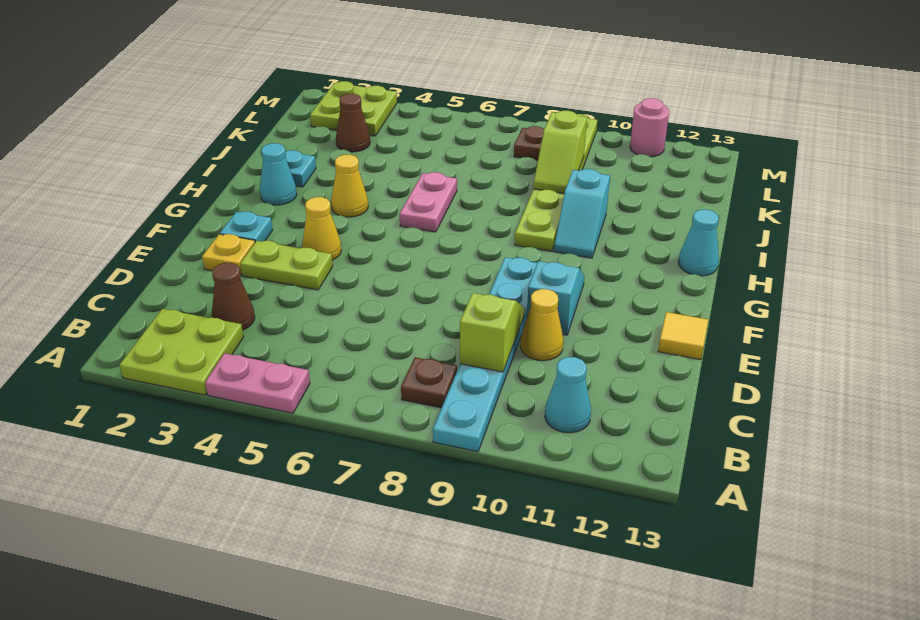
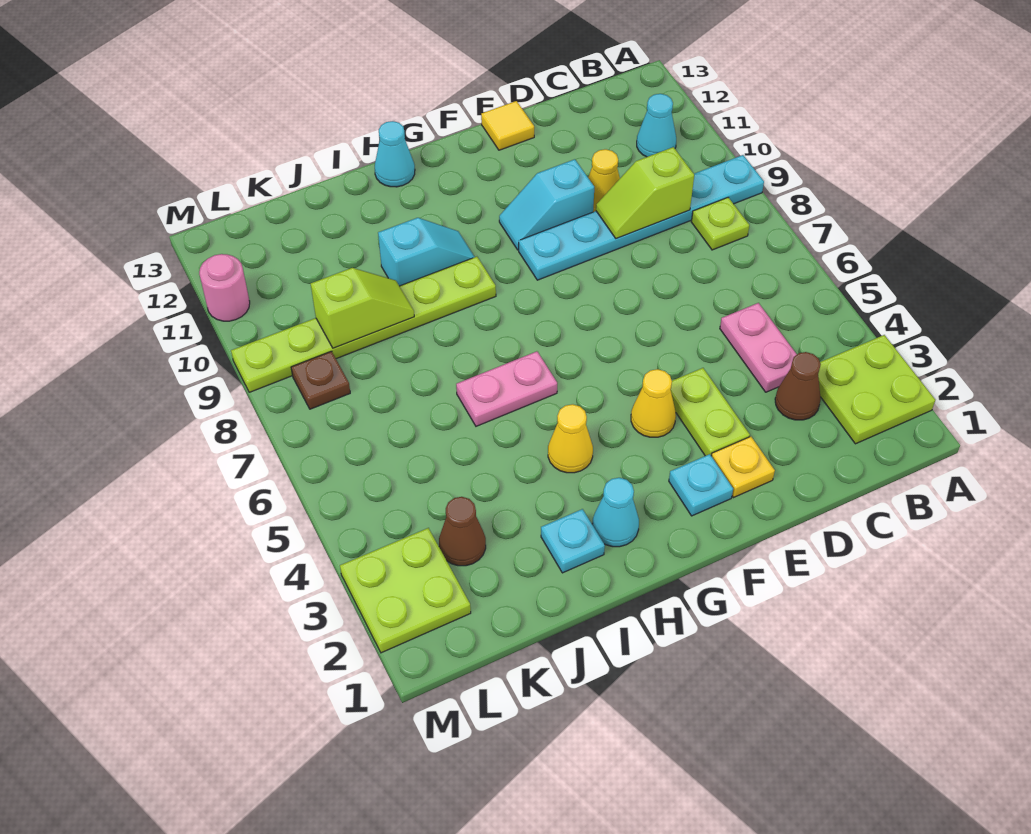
pink 1x2 plate [205,353,310,413] -> pink 1x2 plate moved to [720,303,797,392]
brown 1x1 plate [401,357,457,408] -> lime 1x1 plate [691,198,749,250]

